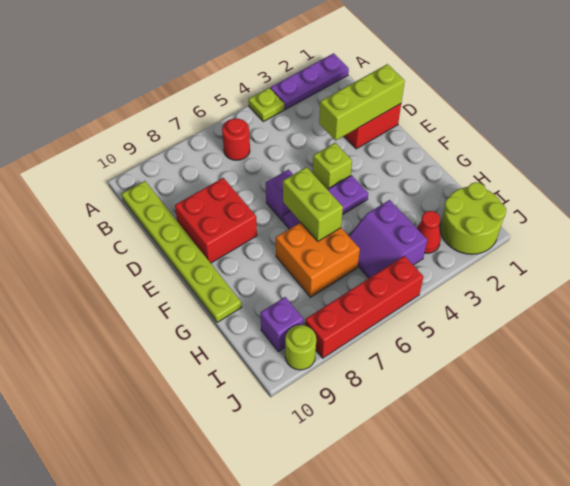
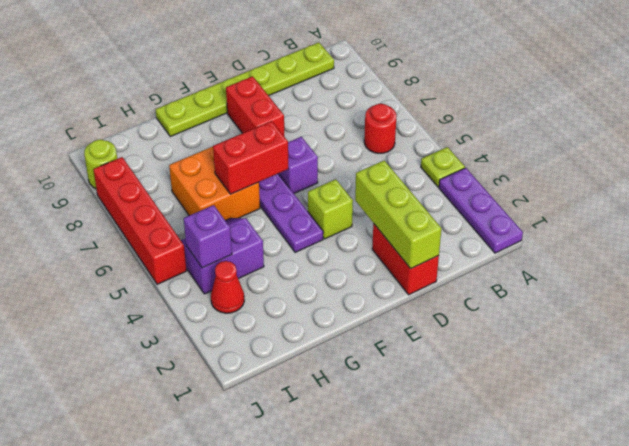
red 2x2 brick [175,178,257,263] -> red 1x2 brick [226,76,284,136]
lime 1x2 brick [283,167,343,241] -> red 1x2 brick [213,121,289,194]
lime 2x2 round brick [440,182,506,254] -> none
purple 1x1 brick [260,297,303,352] -> purple 1x1 brick moved to [184,205,232,268]

